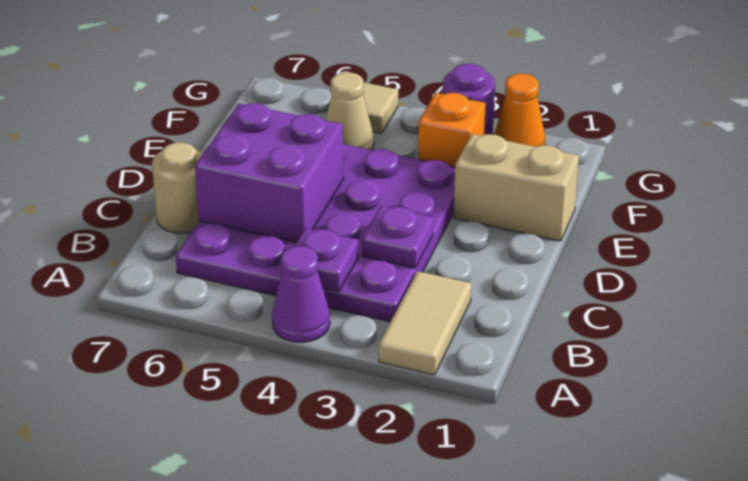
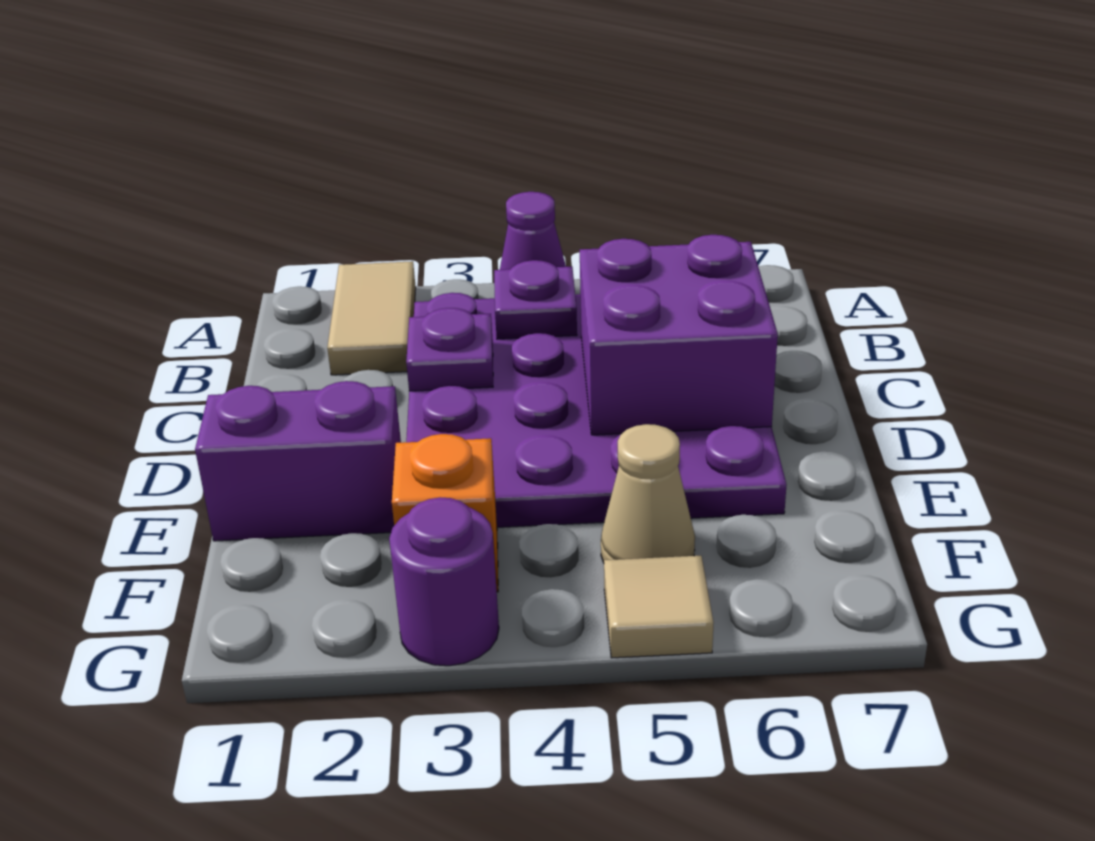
tan 1x1 round brick [152,142,203,233] -> none
tan 1x2 brick [454,134,579,241] -> purple 1x2 brick [195,381,401,541]
orange 1x1 cone [494,74,545,147] -> none

